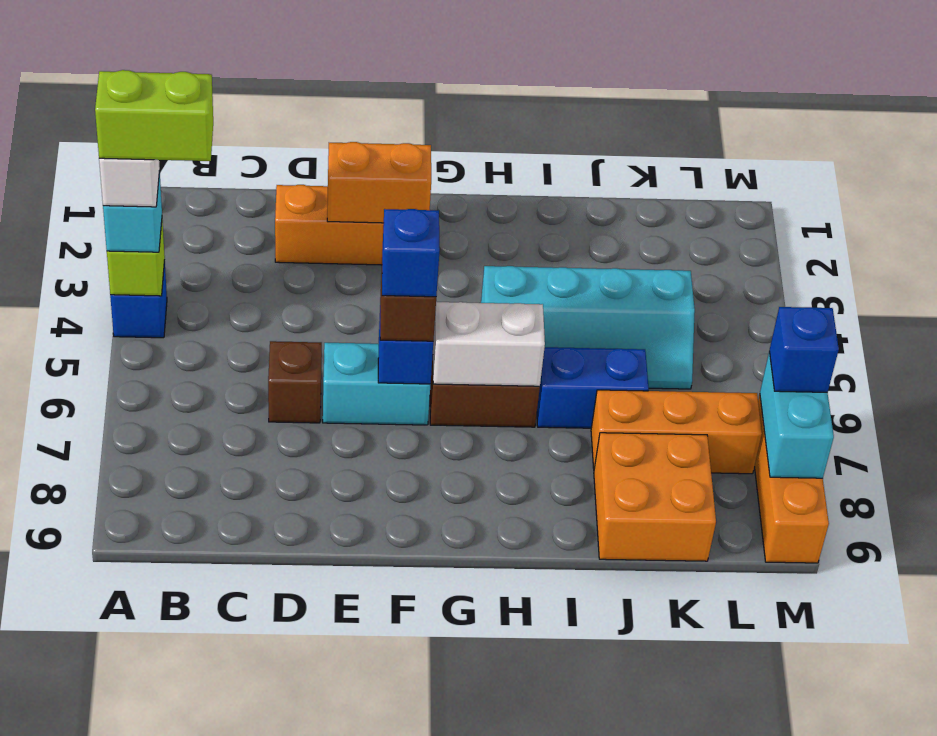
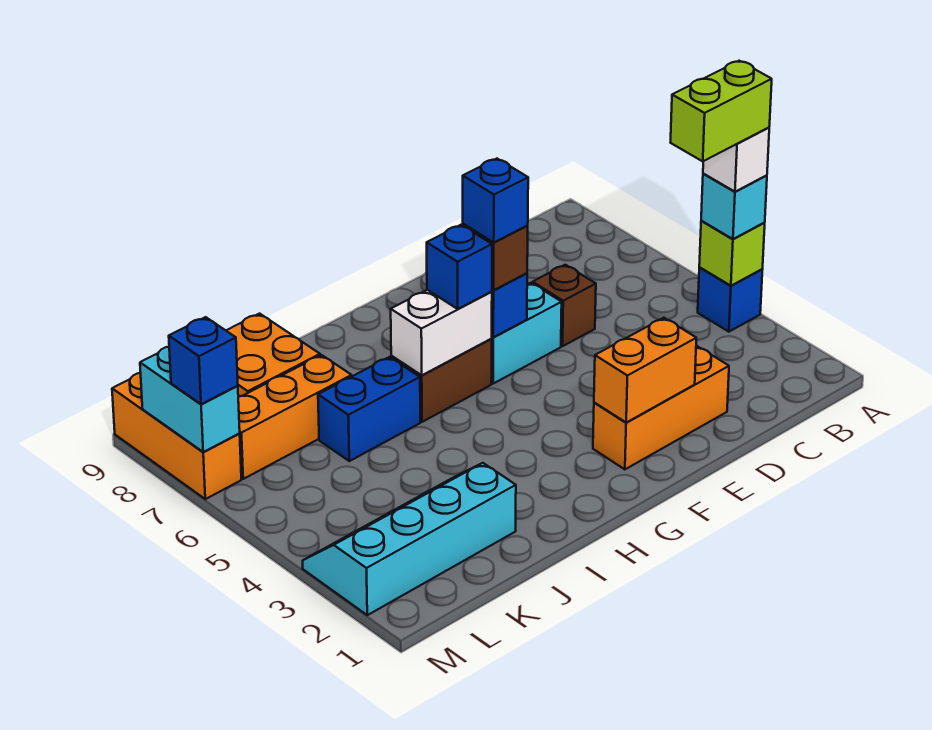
none -> blue 1x1 brick [427,225,492,309]
cyan 2x4 slope [481,266,695,389] -> cyan 2x4 slope moved to [303,463,516,615]

